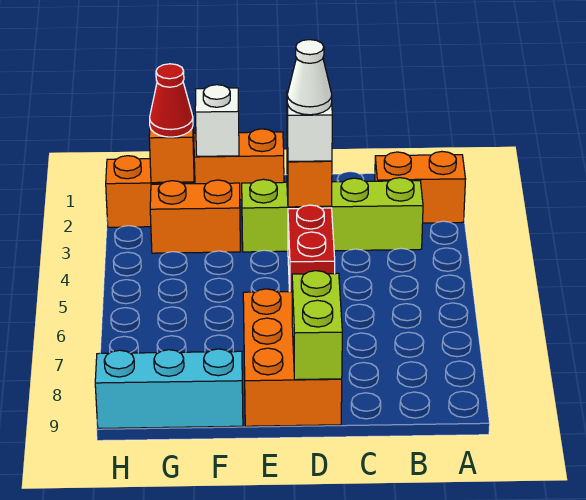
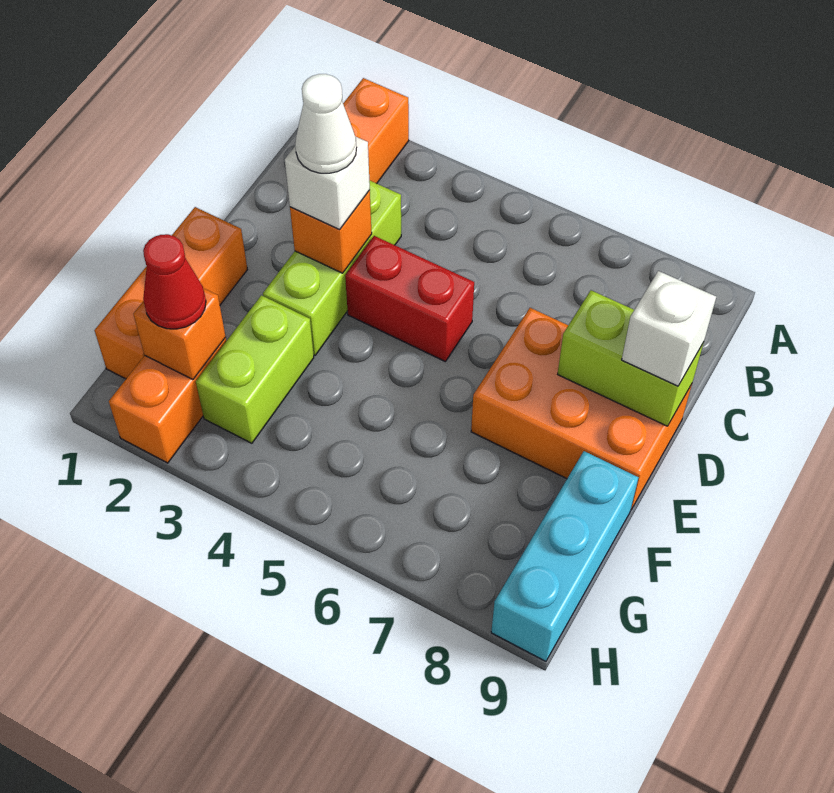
lime 1x4 brick [242,178,423,252] -> lime 1x3 brick [263,180,401,355]
white 1x1 brick [195,85,239,156] -> white 1x1 brick moved to [622,271,716,386]
orange 1x2 brick [150,180,240,253] -> lime 1x2 brick [196,295,314,443]

